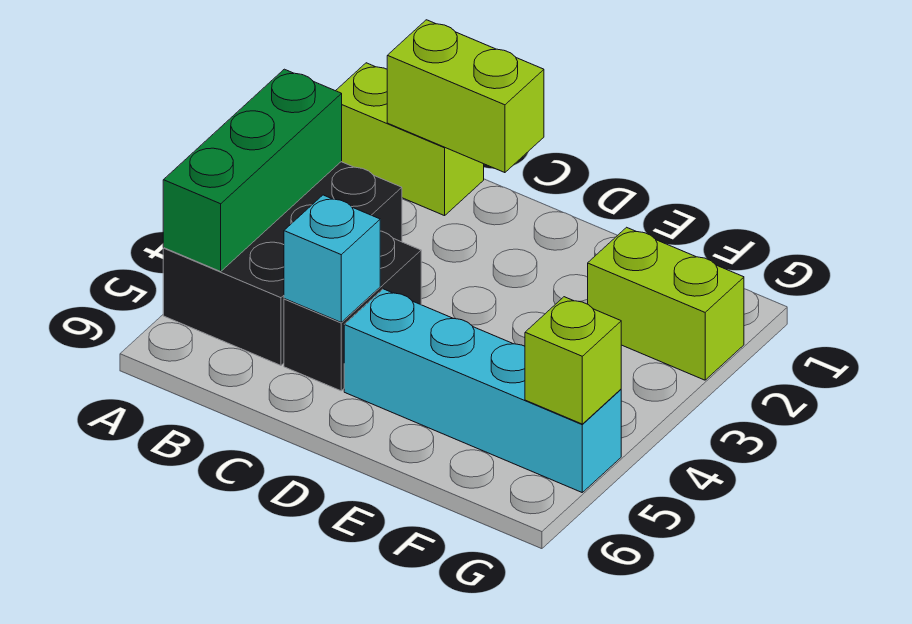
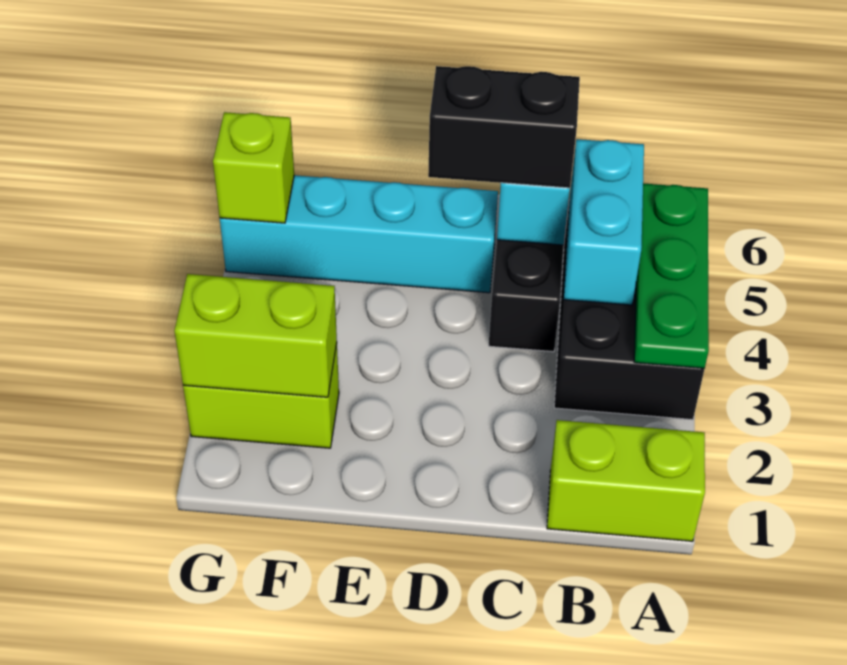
green 1x3 brick [163,69,342,271] -> green 1x3 plate [634,183,709,368]
lime 1x2 brick [387,20,544,173] -> lime 1x2 brick moved to [174,274,337,397]
none -> cyan 1x2 brick [564,139,644,305]
none -> black 1x2 brick [428,66,580,188]

